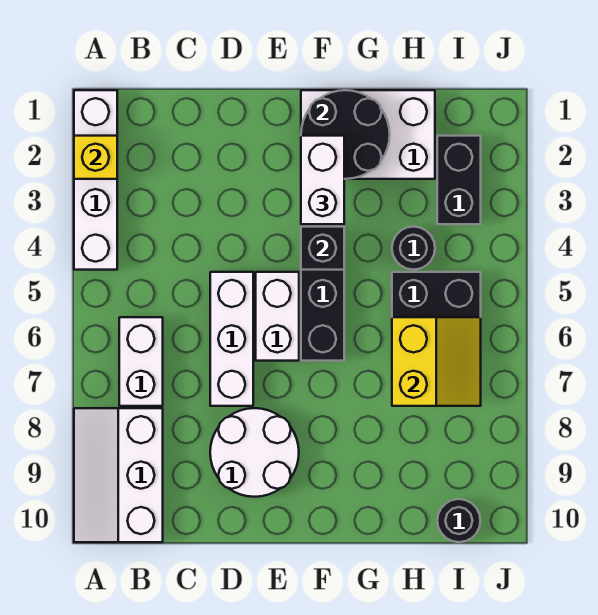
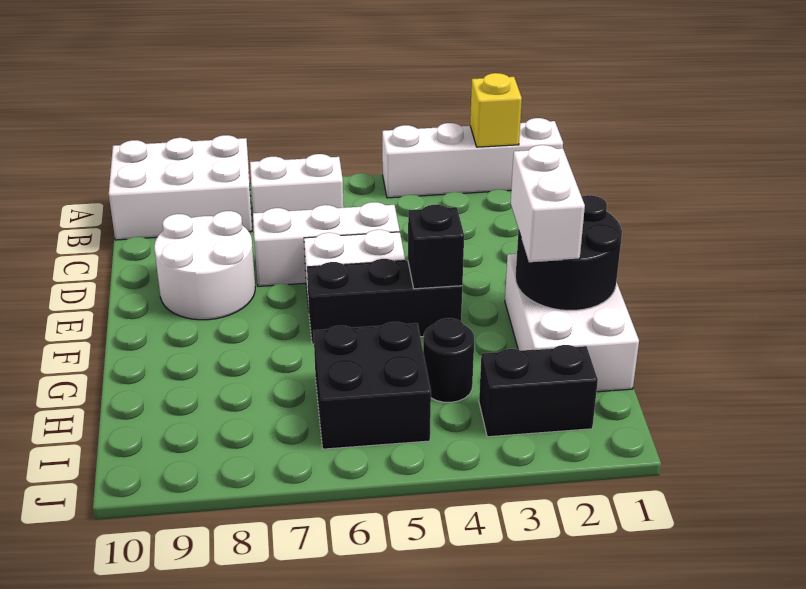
white 2x3 slope [74,408,163,542] -> white 2x3 brick [109,135,252,240]
white 1x2 brick [301,136,344,224] -> white 1x2 brick turned to [511,145,585,262]
yellow 2x2 slope [392,317,481,406] -> none
black 1x1 round brick [437,499,481,542] -> none

